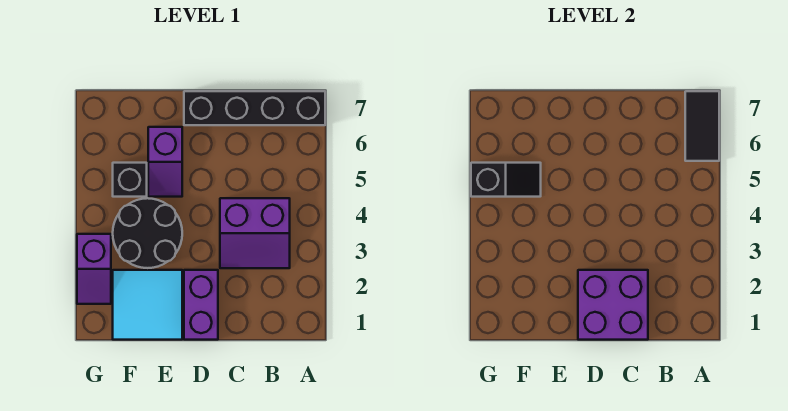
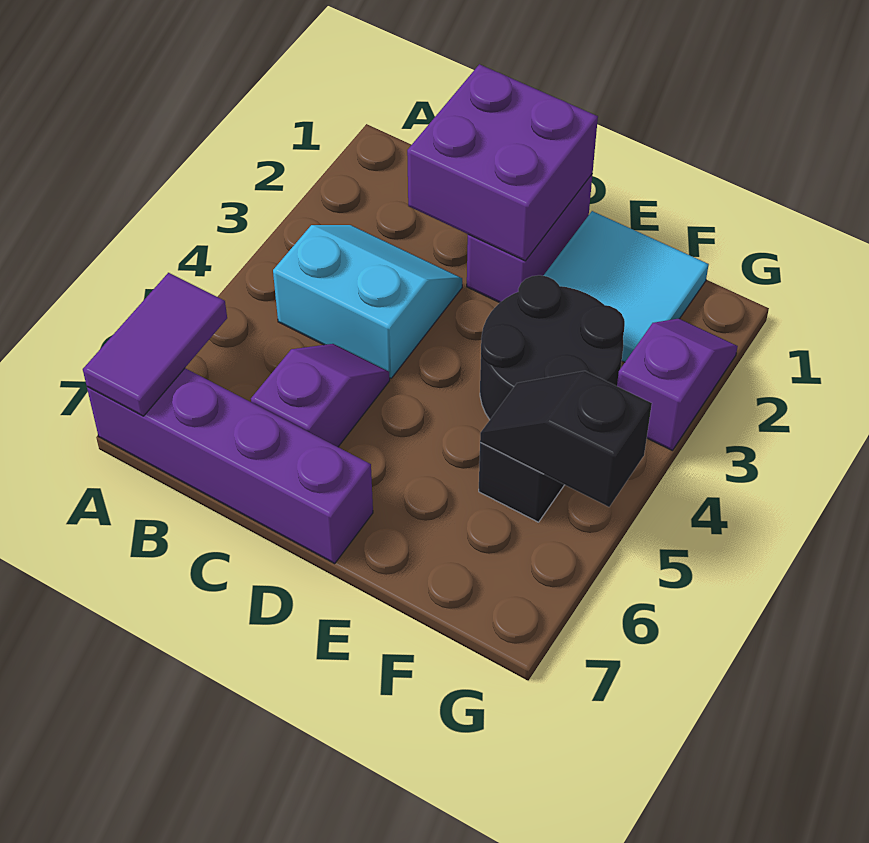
black 1x2 tile [685,91,719,161] -> purple 1x2 tile [83,273,227,416]
black 1x4 brick [184,91,325,125] -> purple 1x4 brick [87,368,373,564]
purple 2x2 slope [220,198,290,268] -> cyan 2x2 slope [273,225,462,378]
purple 1x2 slope [148,127,182,197] -> purple 1x2 slope moved to [251,344,390,447]

